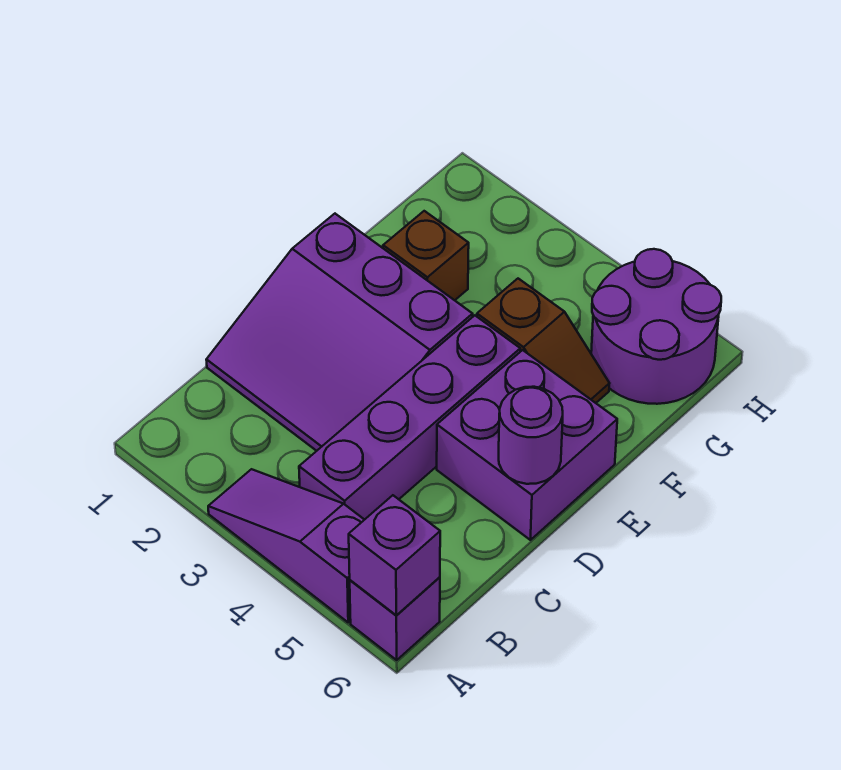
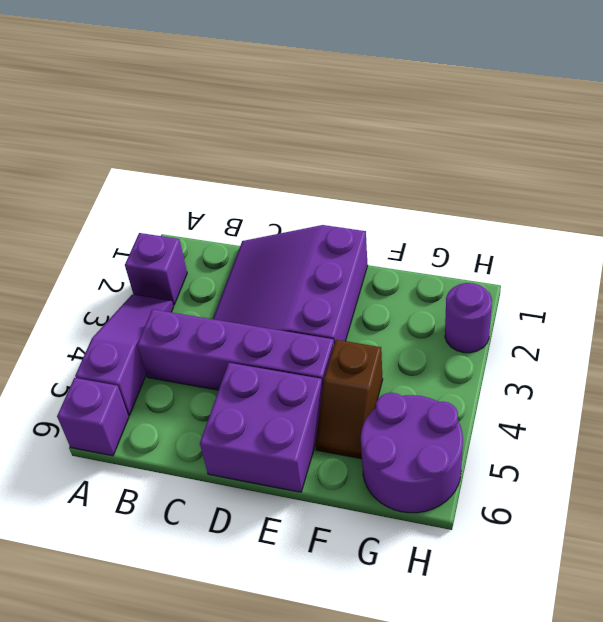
purple 1x1 brick [349,495,440,616] -> purple 1x1 brick moved to [125,233,187,305]
purple 1x1 round brick [499,387,563,484] -> purple 1x1 round brick moved to [445,283,492,353]
brown 1x1 brick [383,211,469,300] -> none

